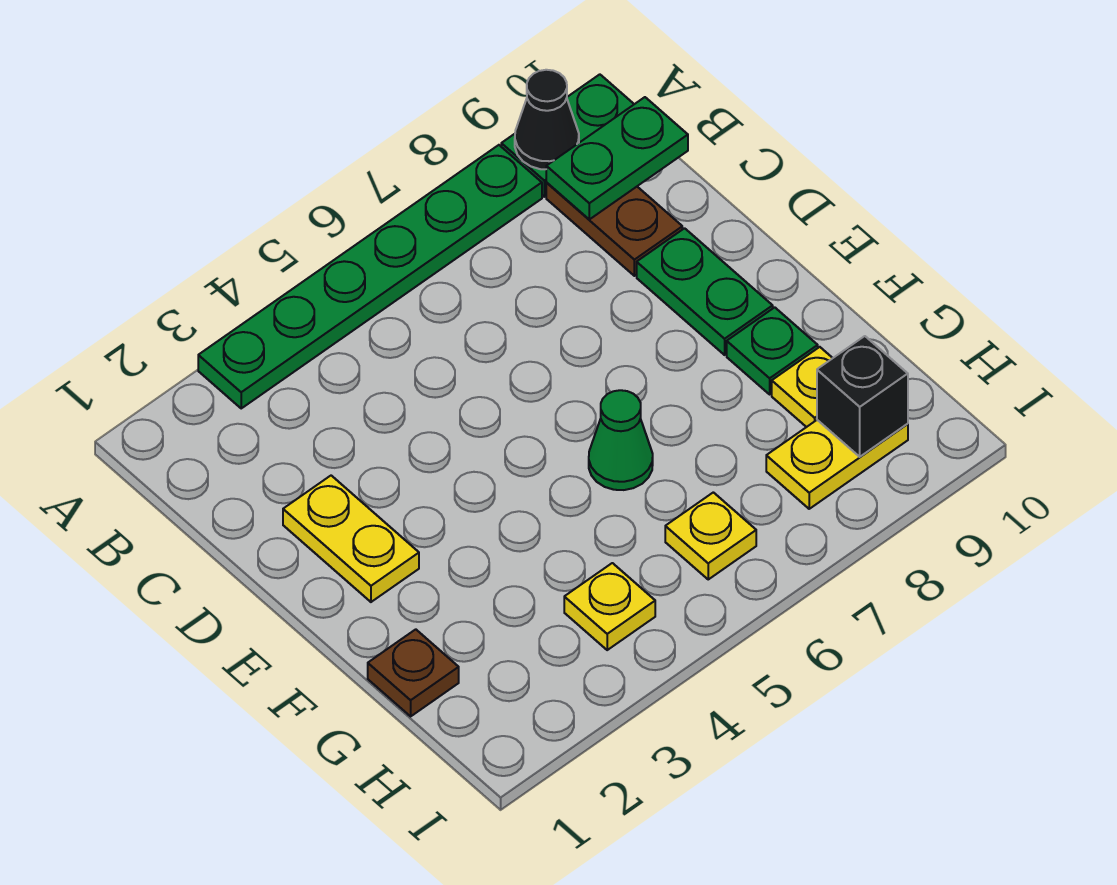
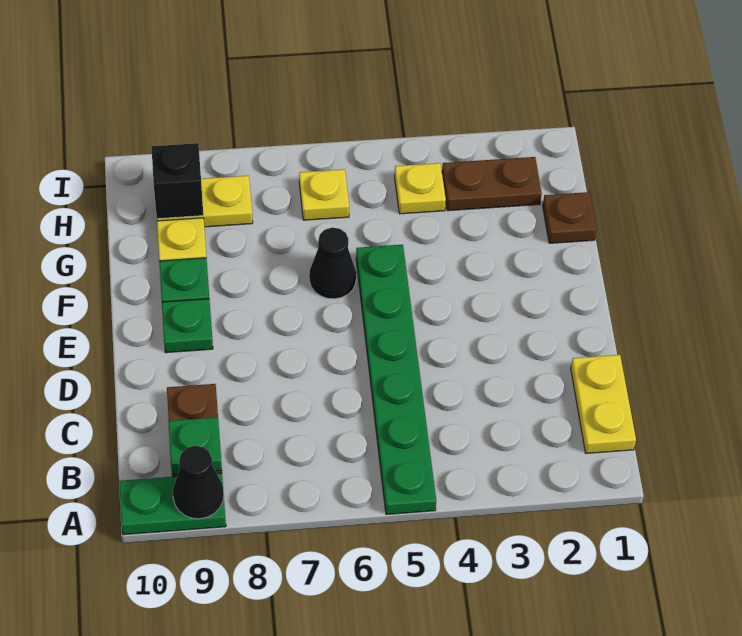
green 1x6 plate [198,145,542,408] -> green 1x6 plate turned to [356,245,436,514]
green 1x2 plate [546,97,688,219] -> green 1x1 plate [168,417,222,474]
yellow 1x2 plate [283,476,419,602] -> yellow 1x2 plate moved to [571,355,636,453]
green 1x2 plate [637,228,773,355] -> green 1x1 plate [162,299,213,353]
green 1x1 cone [589,390,653,490] -> black 1x1 cone [309,228,356,299]
none -> brown 1x2 plate [442,157,542,211]

